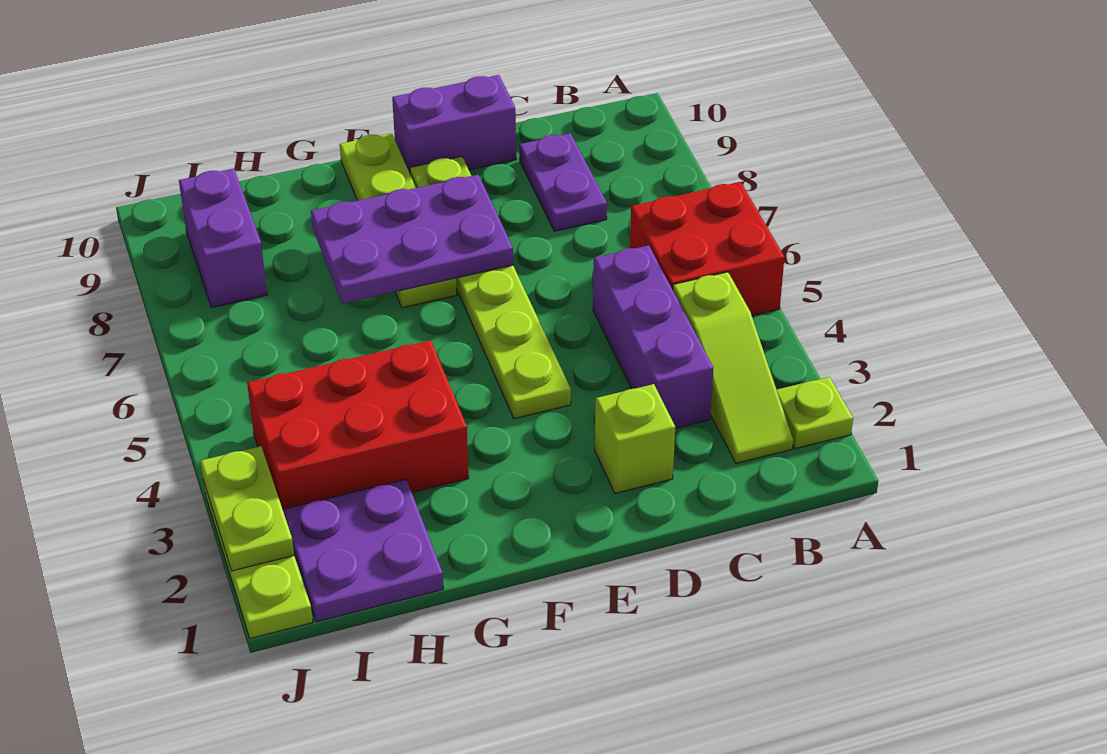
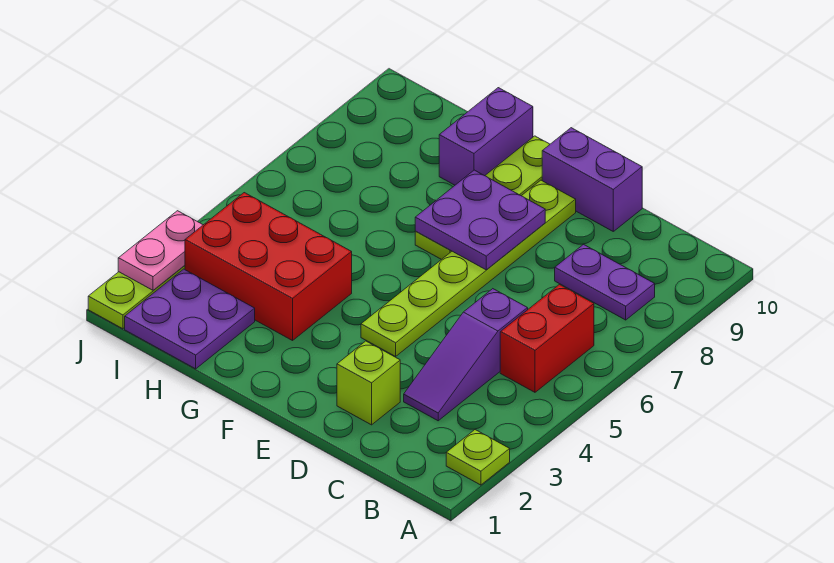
red 2x2 brick [630,182,784,316] -> red 1x2 brick [500,285,594,392]
lime 1x3 slope [673,272,793,463] -> none
purple 1x3 brick [593,245,713,428] -> purple 1x3 slope [404,289,528,421]
purple 1x2 plate [519,133,607,231] -> purple 1x2 plate turned to [555,245,655,320]
purple 2x3 plate [311,175,513,304] -> purple 2x2 plate [415,170,545,270]
purple 1x2 brick [179,169,267,307] -> purple 1x2 brick moved to [439,88,533,185]
lime 1x2 plate [200,446,294,571] -> pink 1x2 plate [118,211,203,290]

